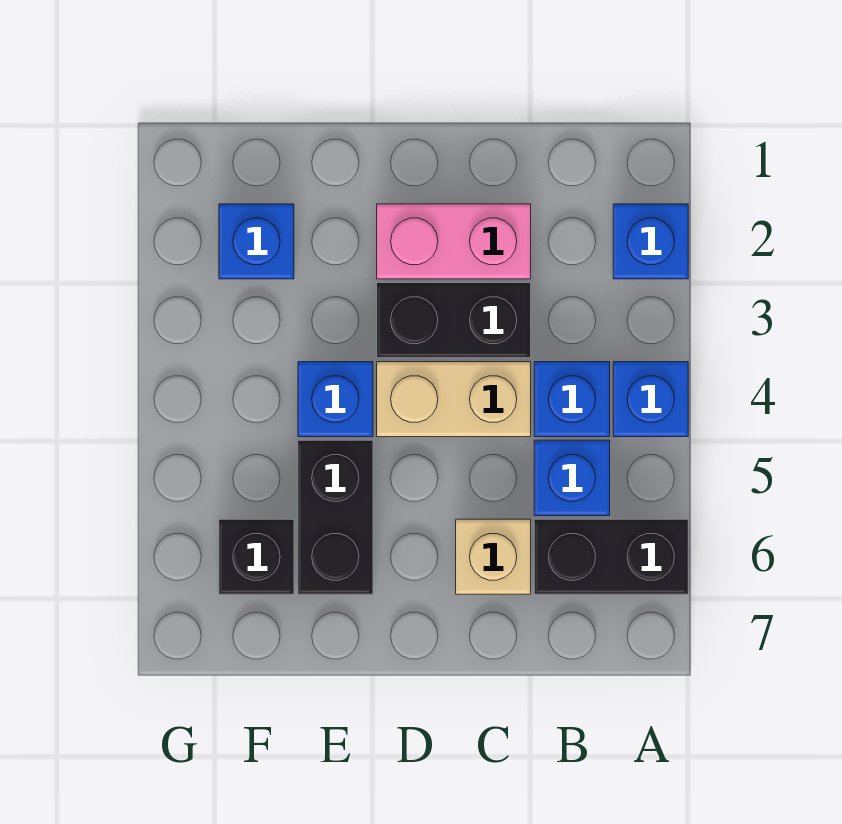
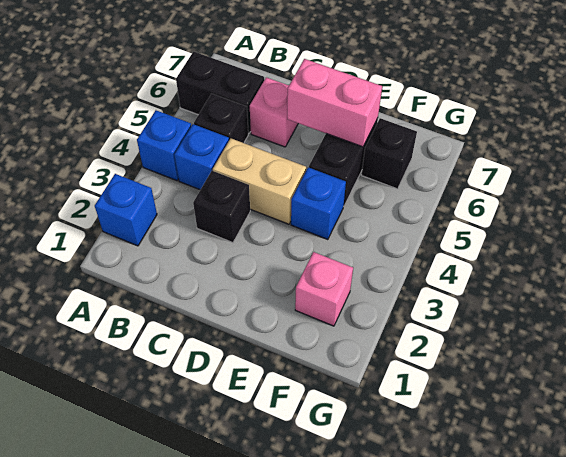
blue 1x1 brick [534,440,610,516] -> black 1x1 brick [194,94,248,143]
pink 1x2 brick [377,204,531,279] -> pink 1x2 brick moved to [287,59,382,147]
black 1x2 brick [377,283,531,358] -> black 1x1 brick [193,171,250,243]
tan 1x1 brick [456,519,531,594] -> pink 1x1 brick [250,77,298,147]
blue 1x1 brick [219,204,294,279] -> pink 1x1 brick [295,252,353,326]

